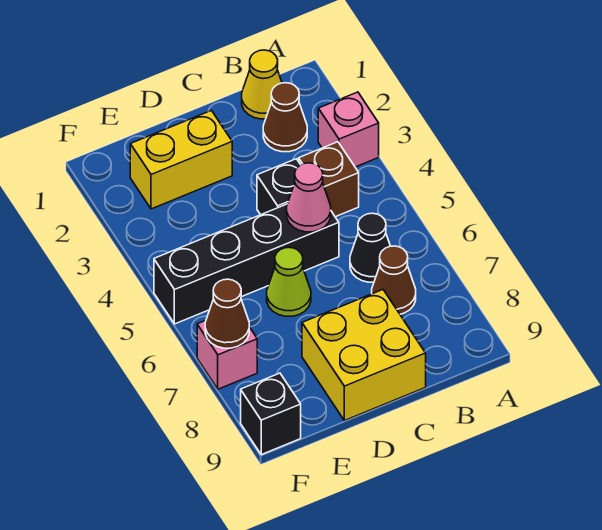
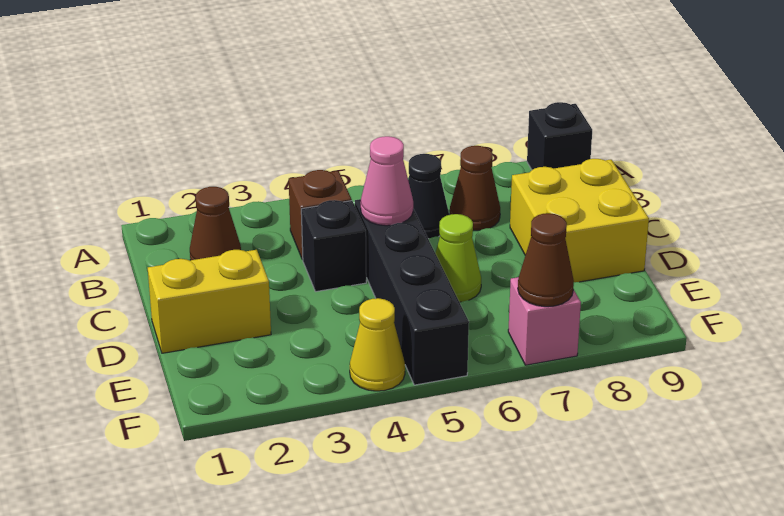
pink 1x1 brick [318,92,379,167] -> none
yellow 1x1 cone [242,50,282,119] -> yellow 1x1 cone moved to [350,298,405,391]
yellow 1x2 brick [130,111,232,209] -> yellow 1x2 brick turned to [148,250,271,353]
black 1x1 brick [241,373,301,455] -> black 1x1 brick moved to [527,102,592,170]

